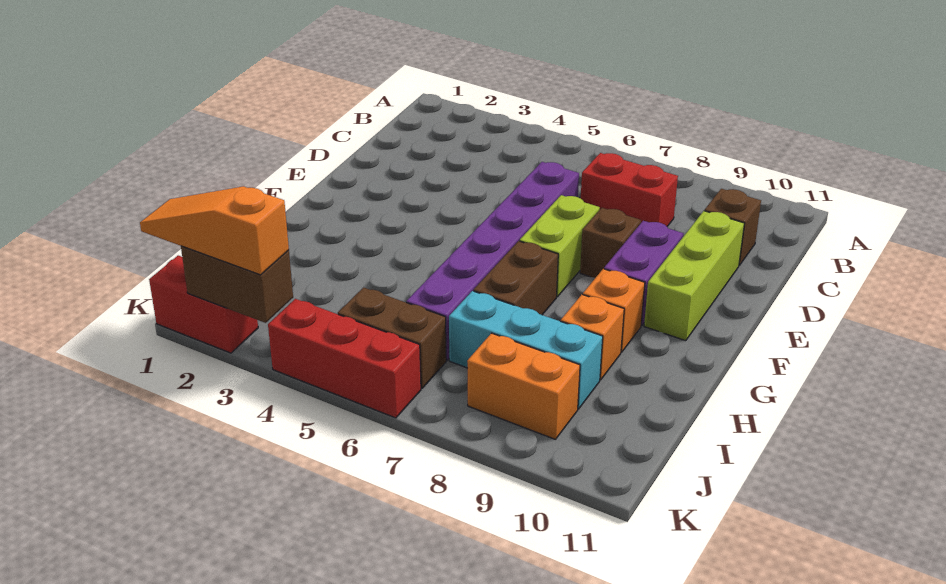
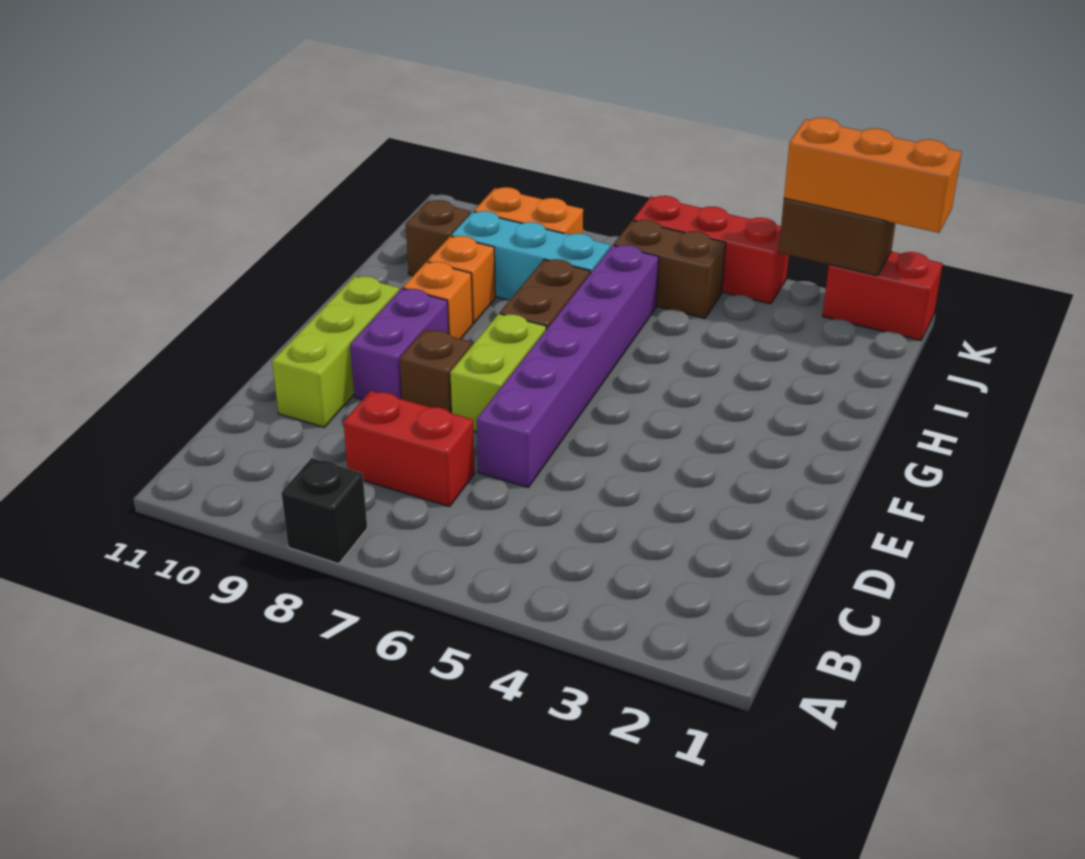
none -> black 1x1 brick [281,458,367,564]
brown 1x1 brick [705,189,761,266] -> brown 1x1 brick moved to [406,200,471,276]
orange 1x3 slope [140,186,289,275] -> orange 1x3 brick [784,118,962,233]

